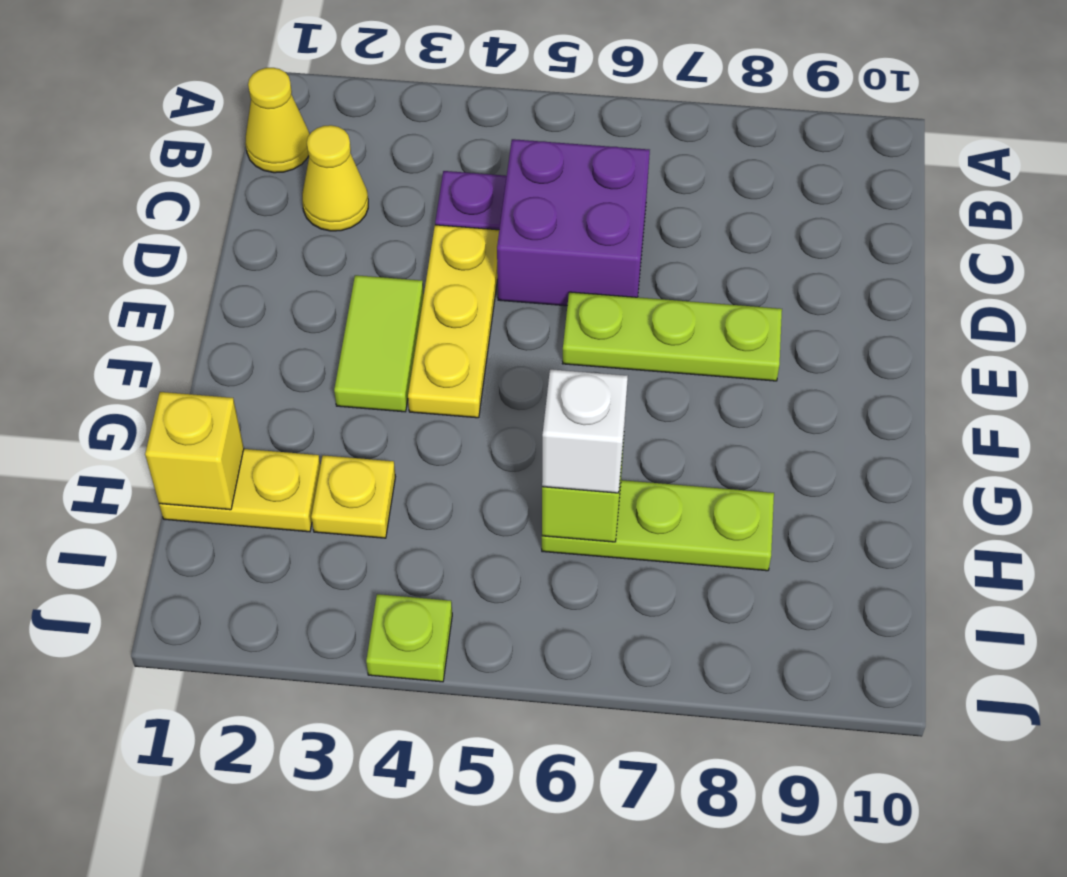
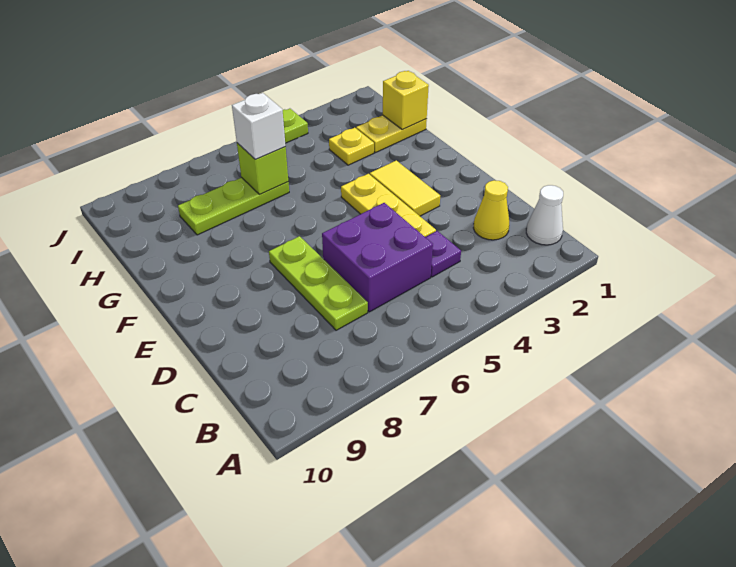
yellow 1x1 cone [245,68,310,173] -> white 1x1 cone [526,185,563,245]
lime 1x2 tile [334,275,424,412] -> yellow 1x2 tile [370,160,440,216]
lime 1x3 plate [562,292,782,381] -> lime 1x3 plate turned to [269,236,368,330]

